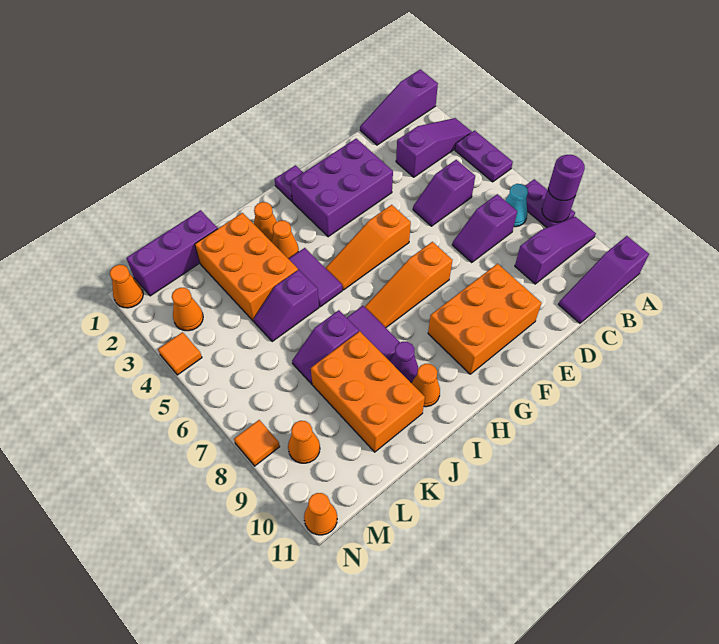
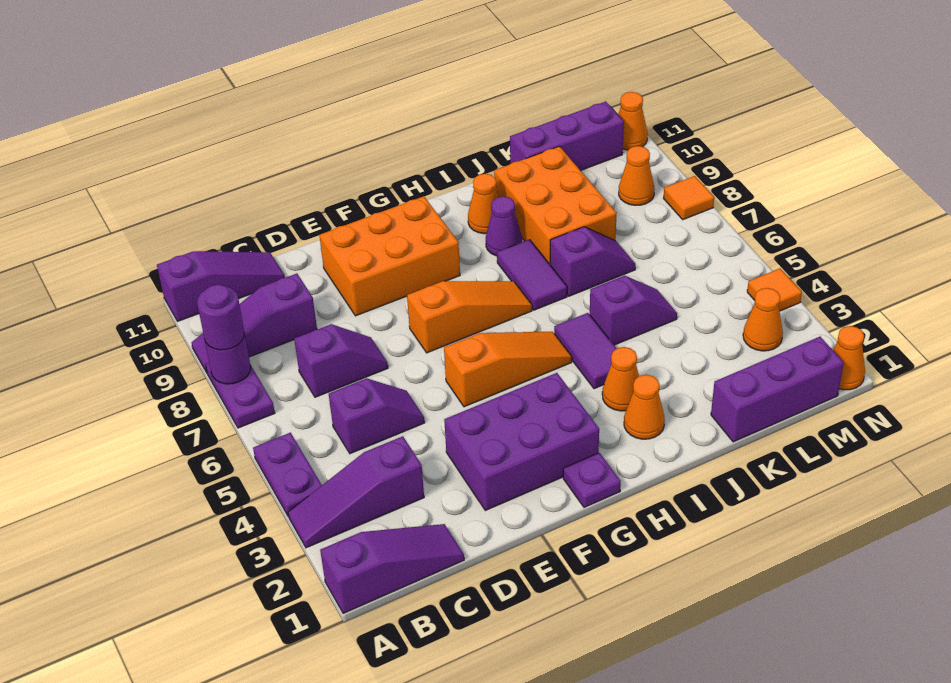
cyan 1x1 cone [505,184,528,227] -> none
orange 2x3 brick [195,213,298,321] -> none
none -> purple 1x3 brick [510,101,624,171]

